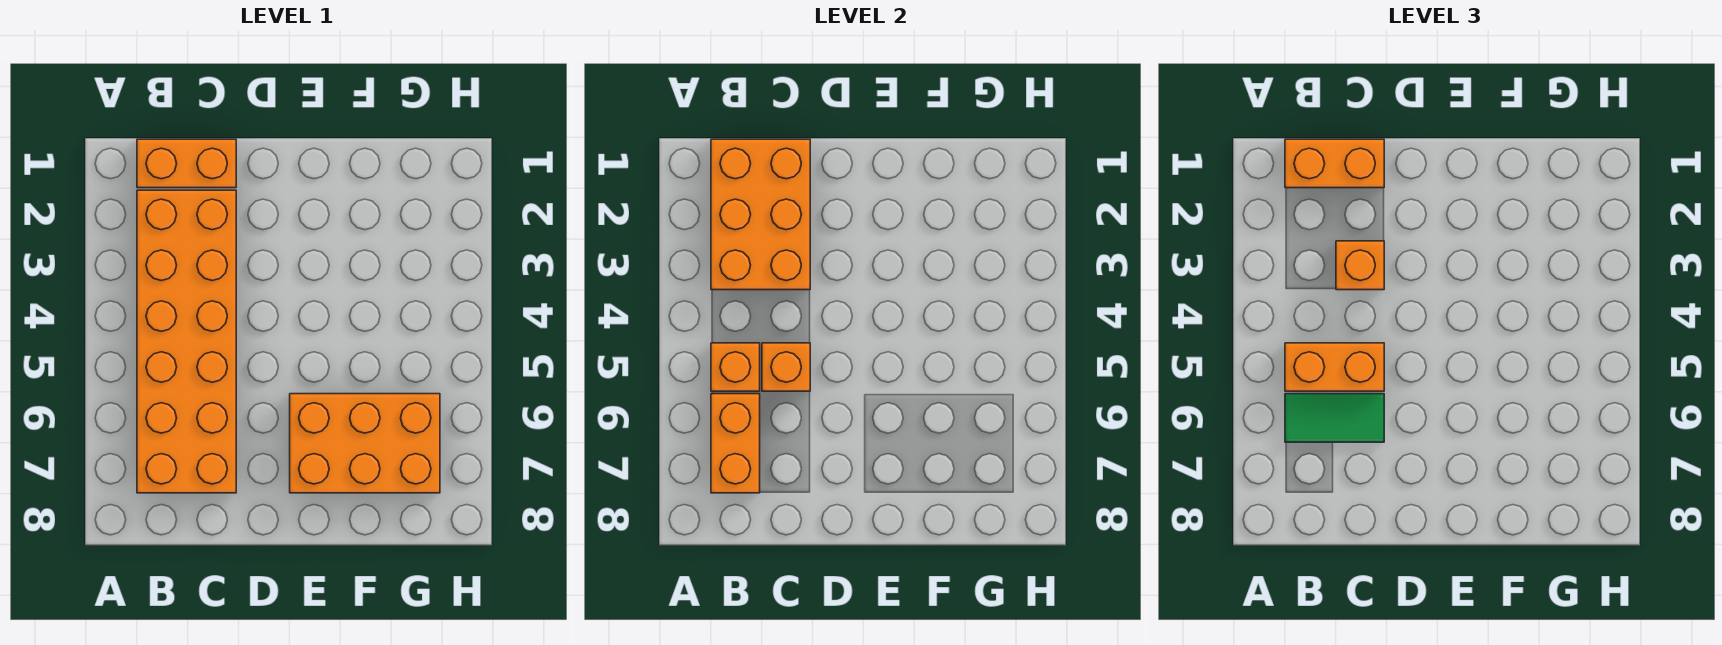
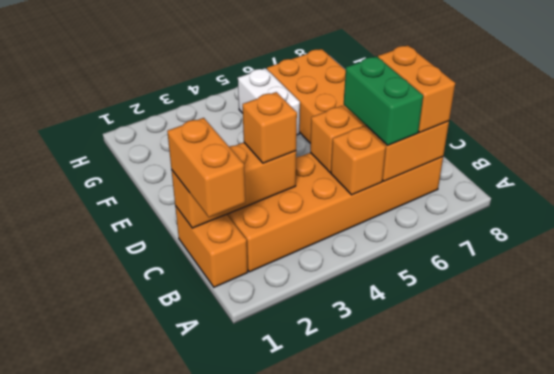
orange 2x3 brick [711,139,810,290] -> orange 1x3 brick [172,142,296,228]
orange 1x2 brick [1285,343,1384,391] -> orange 1x2 brick moved to [378,45,455,132]
green 1x2 tile [1285,394,1384,442] -> green 1x2 brick [344,56,423,145]
none -> white 1x2 brick [238,68,300,135]

